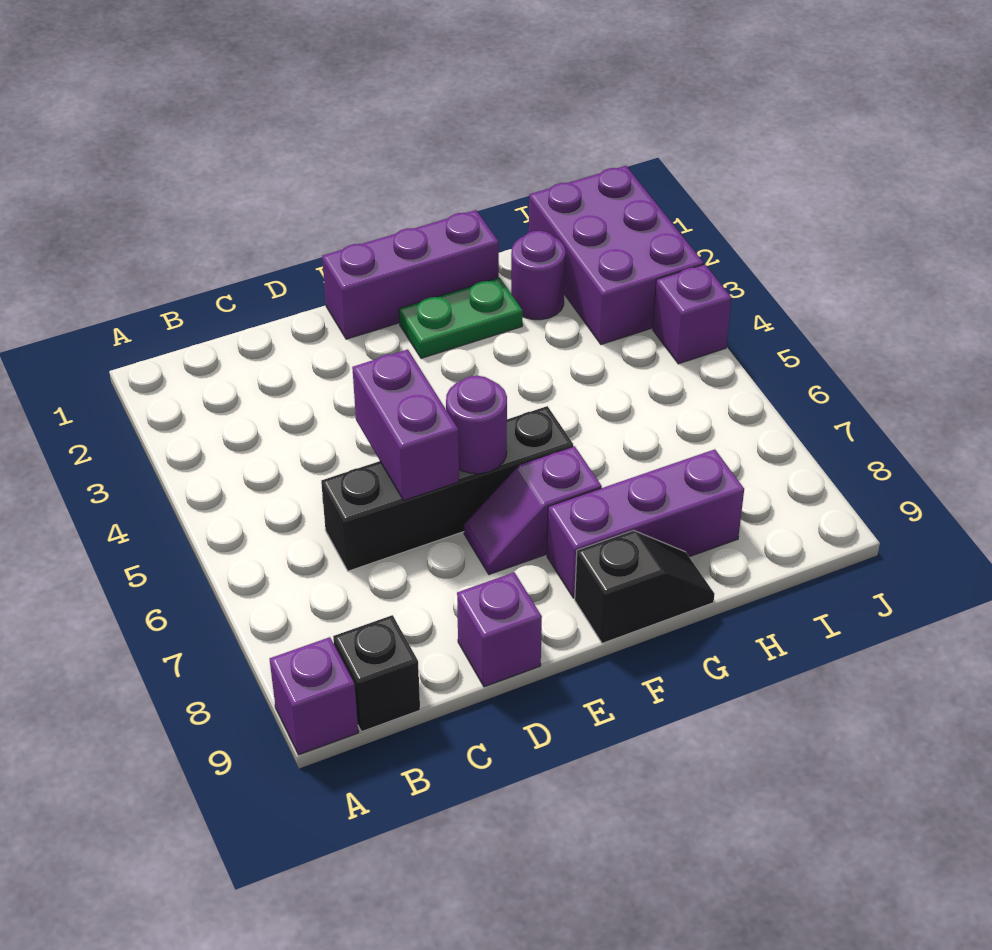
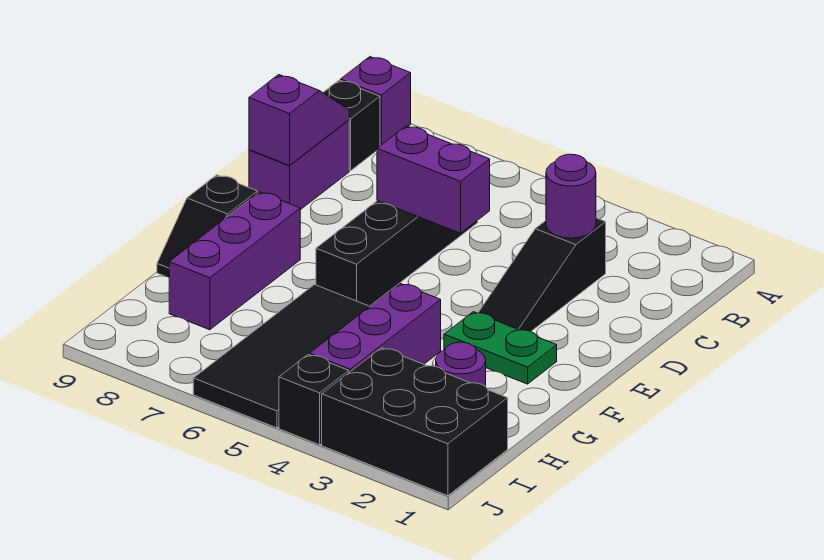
none -> black 1x3 slope [478,218,606,331]
purple 1x1 brick [457,572,542,687] -> purple 1x2 brick [249,120,349,210]
purple 1x3 brick [322,210,499,339] -> purple 1x3 brick moved to [310,284,441,372]
purple 1x1 round brick [446,376,507,474] -> purple 1x1 round brick moved to [546,154,596,238]
purple 1x2 slope [464,446,602,574] -> purple 1x2 slope moved to [249,75,349,166]
green 1x2 plate [399,278,523,358] -> green 1x2 plate turned to [444,312,557,384]
none -> black 2x4 tile [193,285,370,428]
purple 2x3 brick [529,166,704,345] -> black 2x3 brick [322,348,508,496]
purple 1x1 brick [653,264,732,364] -> black 1x1 brick [279,355,349,445]

